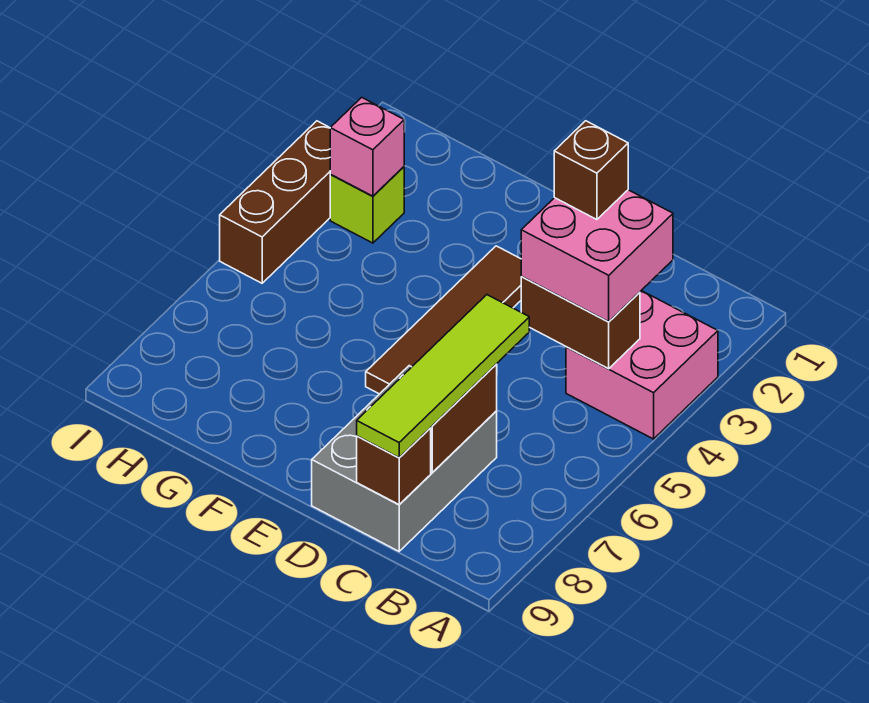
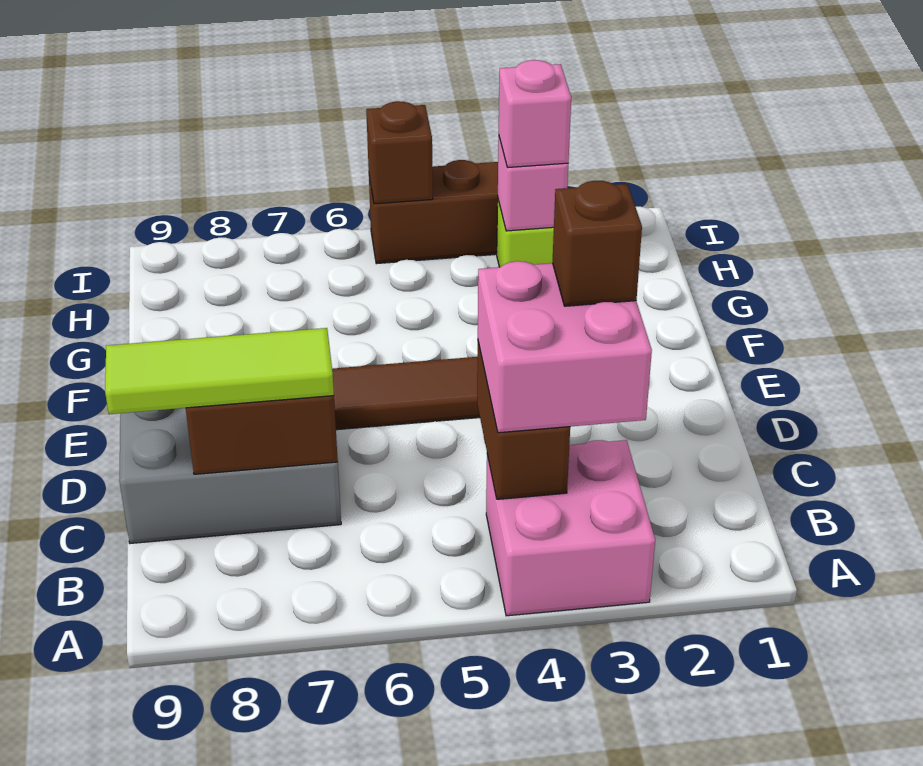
lime 1x4 tile [357,295,529,458] -> lime 1x3 tile [105,328,334,414]
brown 1x1 brick [357,428,431,505] -> brown 1x1 brick moved to [366,101,433,204]
none -> pink 1x1 brick [499,60,571,168]

